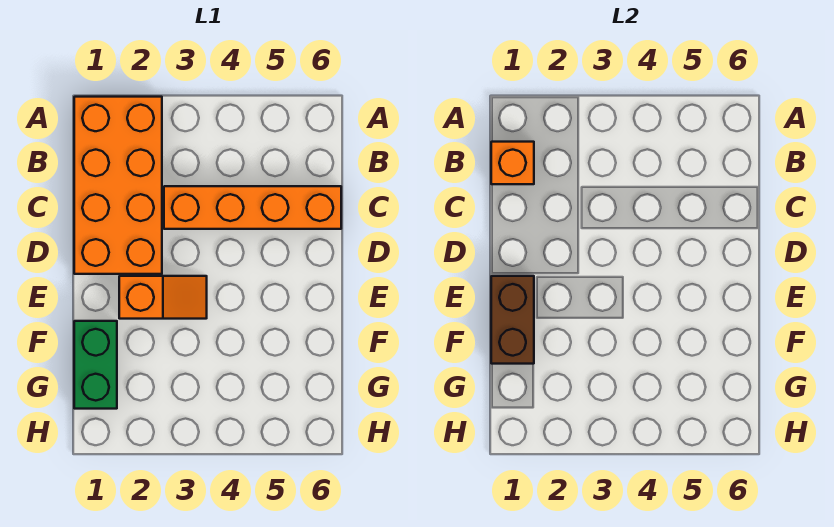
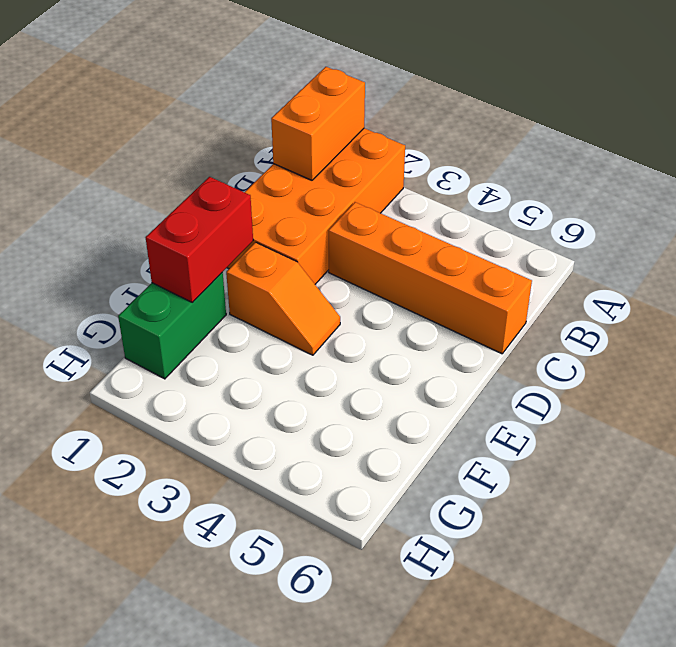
orange 1x1 brick [491,142,534,184] -> orange 1x2 brick [271,67,365,180]
brown 1x2 brick [491,276,534,364] -> red 1x2 brick [145,177,253,303]

